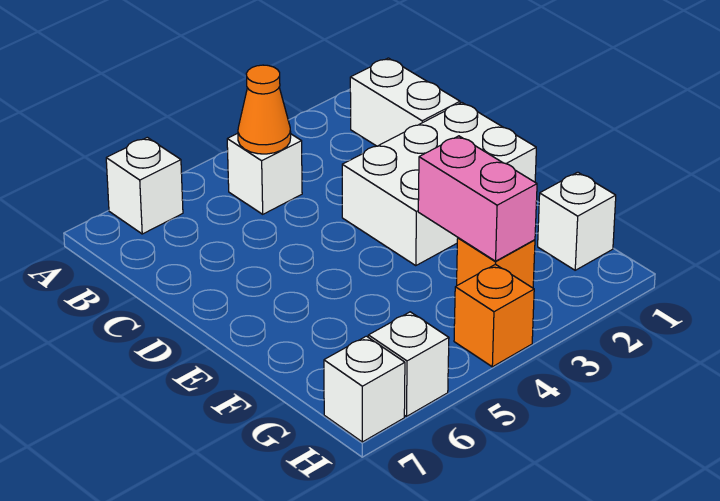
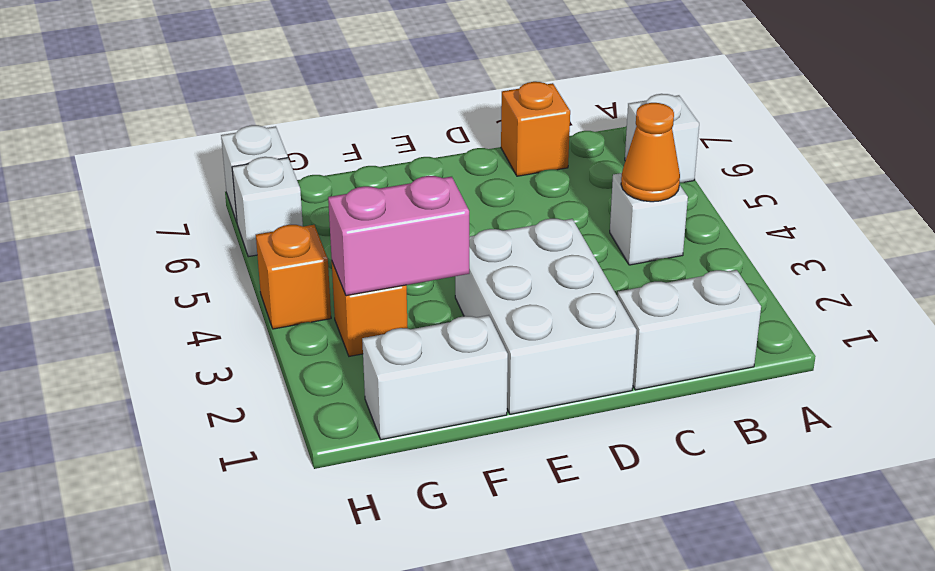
none -> orange 1x1 brick [501,82,570,176]
white 1x1 brick [538,172,616,270] -> white 1x2 brick [362,315,508,440]

